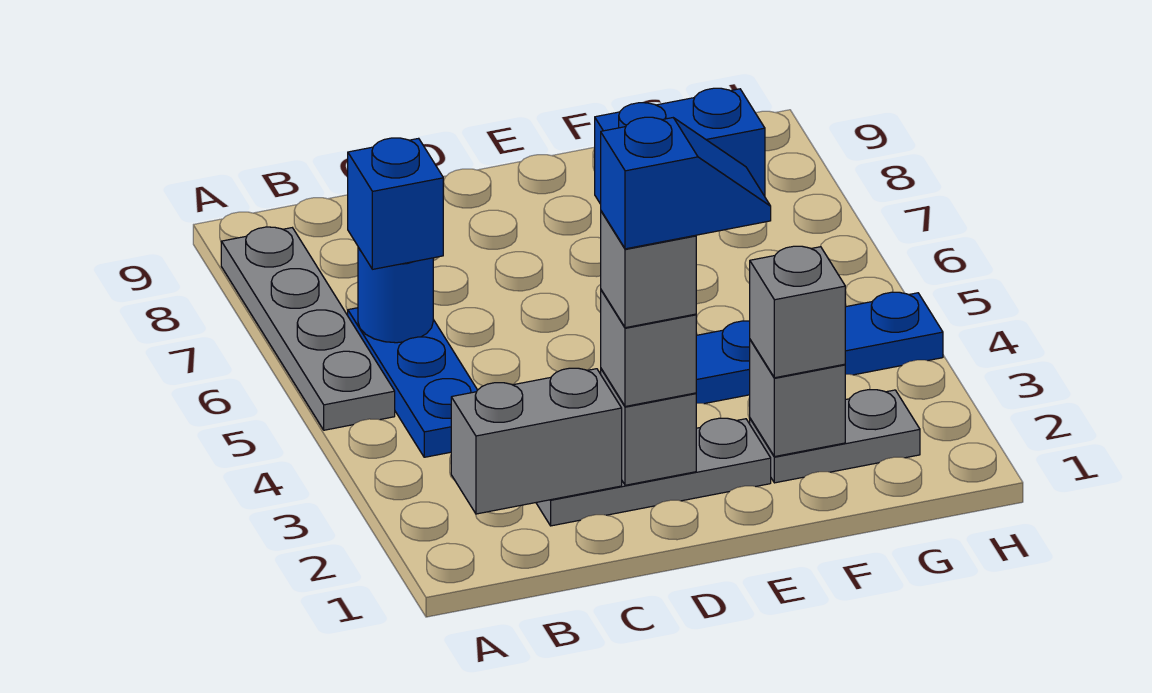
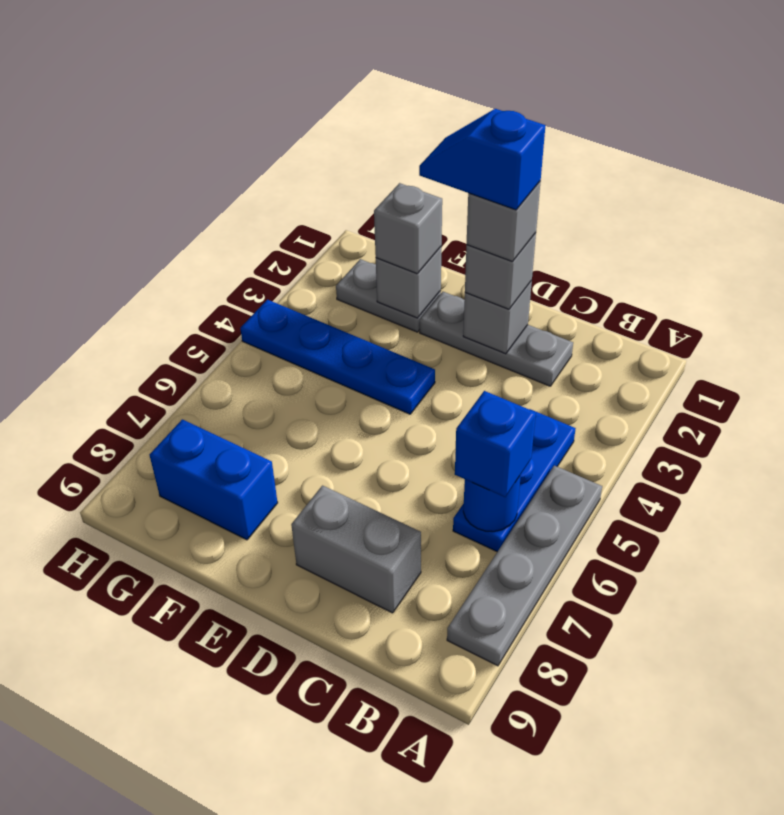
grey 1x2 brick [451,368,622,514] -> grey 1x2 brick moved to [291,486,421,613]

